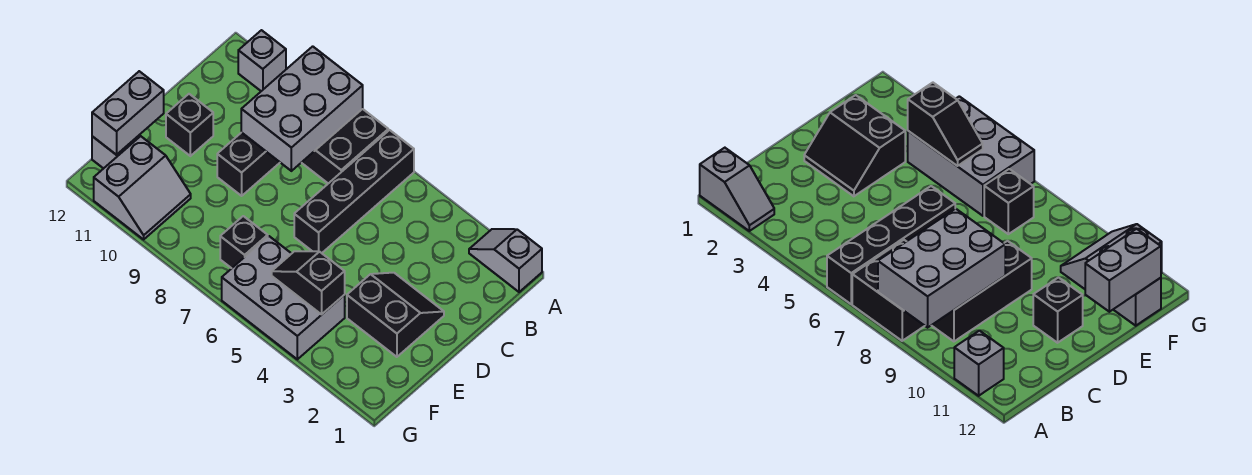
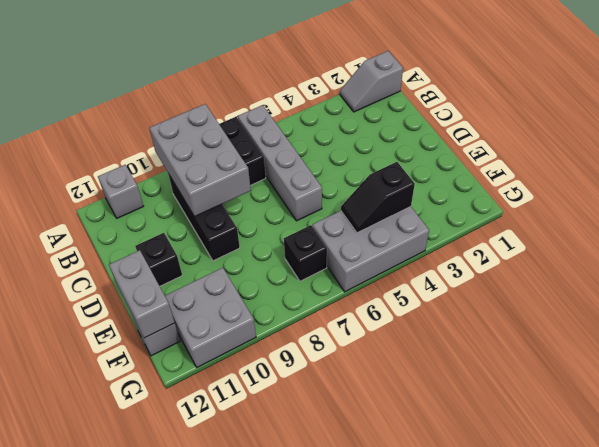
black 1x4 brick [294,130,414,253] -> grey 1x4 brick [238,105,322,221]
black 2x2 slope [347,273,444,357] -> none
grey 2x2 slope [94,136,191,239] -> grey 2x2 brick [165,268,256,367]

